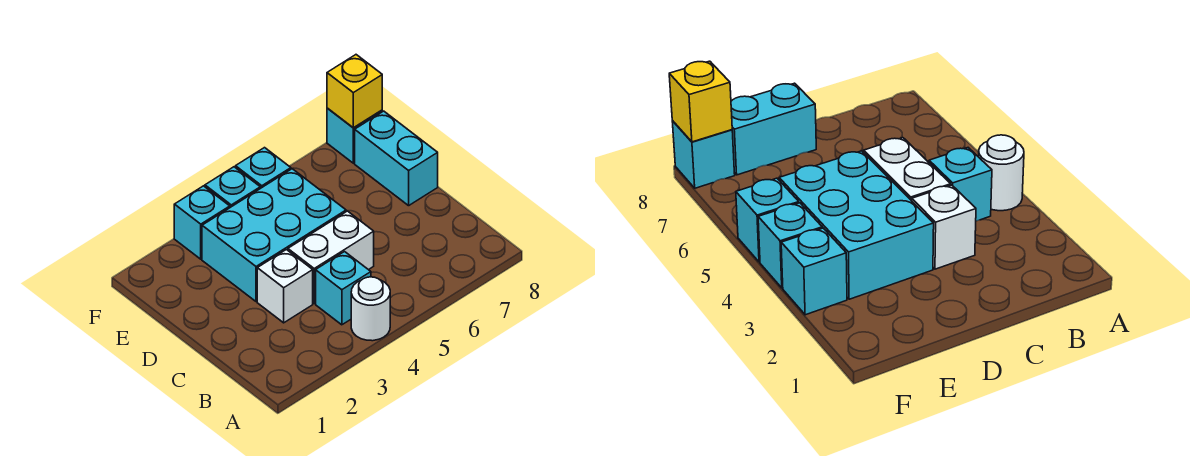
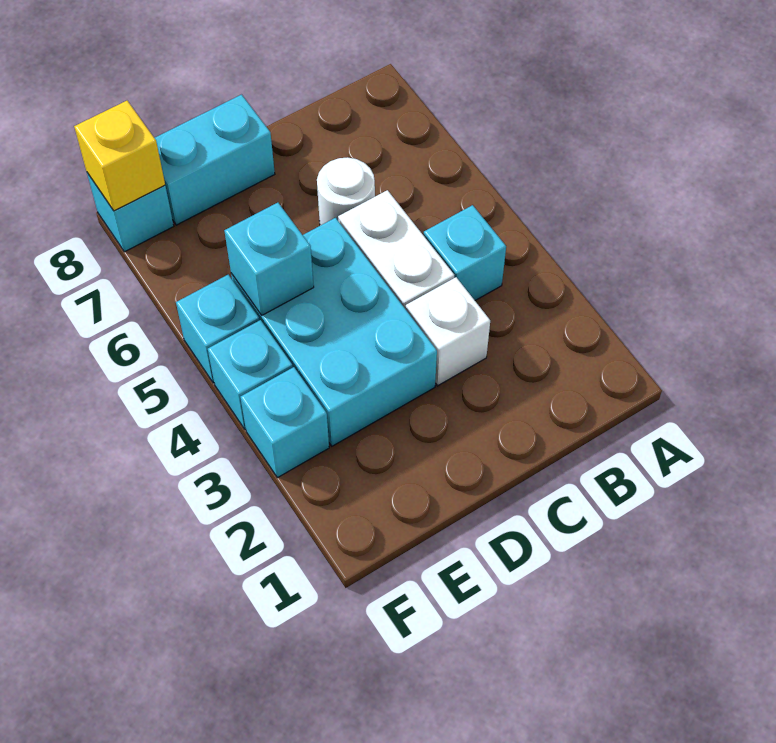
white 1x1 round brick [351,277,390,341] -> white 1x1 round brick moved to [317,157,375,226]
none -> cyan 1x1 brick [224,203,314,315]

